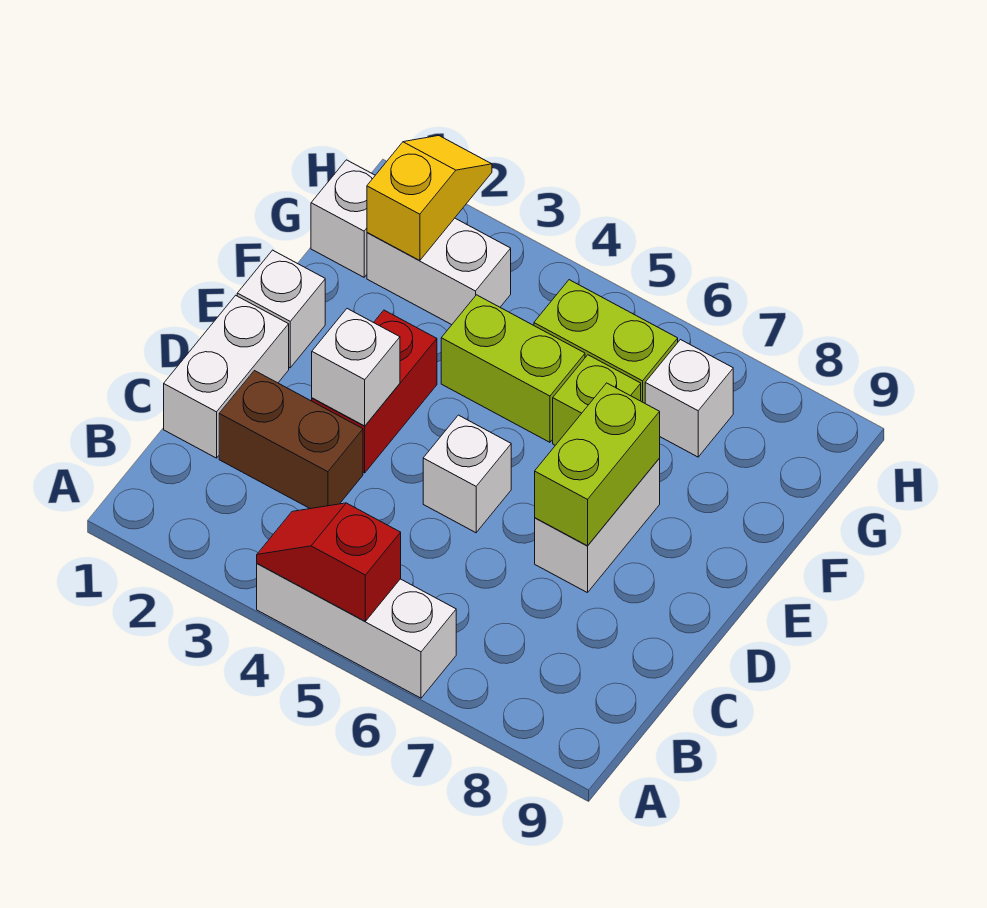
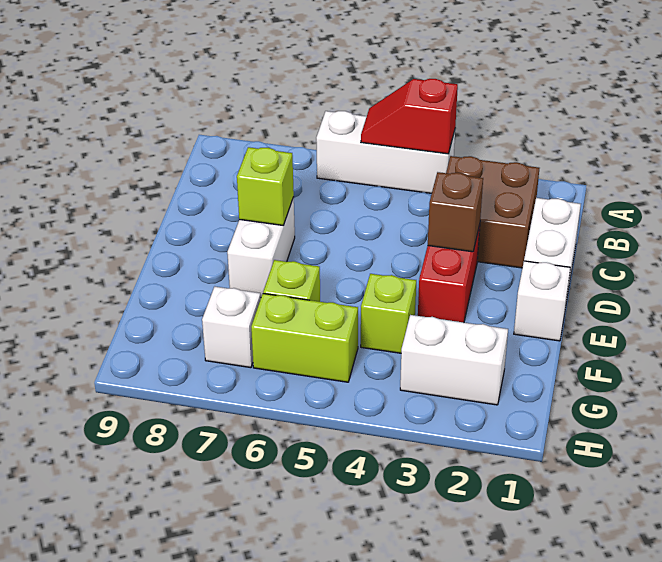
red 1x2 slope [257,503,401,621] -> red 1x2 slope turned to [361,79,458,154]
brown 1x2 brick [219,371,363,509] -> brown 2x2 brick [446,156,539,268]
white 1x1 brick [312,309,400,426] -> brown 1x1 brick [428,172,483,252]
white 1x1 brick [423,415,511,533] -> none
lime 1x2 brick [535,383,660,546] -> lime 1x1 brick [237,147,294,225]
lime 1x2 brick [441,295,585,442] -> lime 1x1 brick [361,274,416,353]
white 1x1 brick [311,160,375,277] -> none
yellow 1x2 slope [367,136,492,261] -> none

